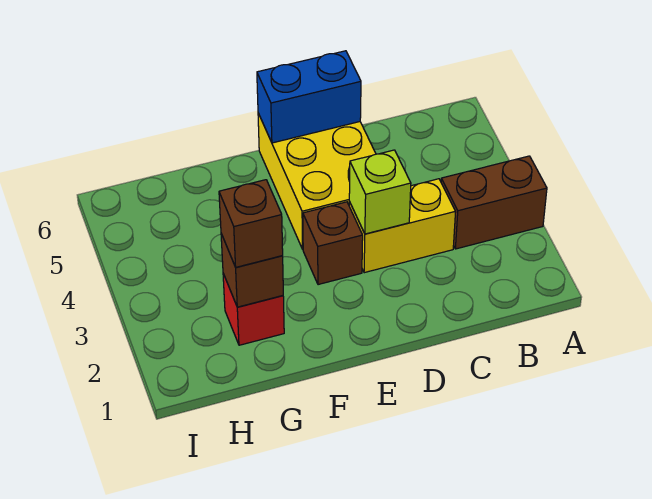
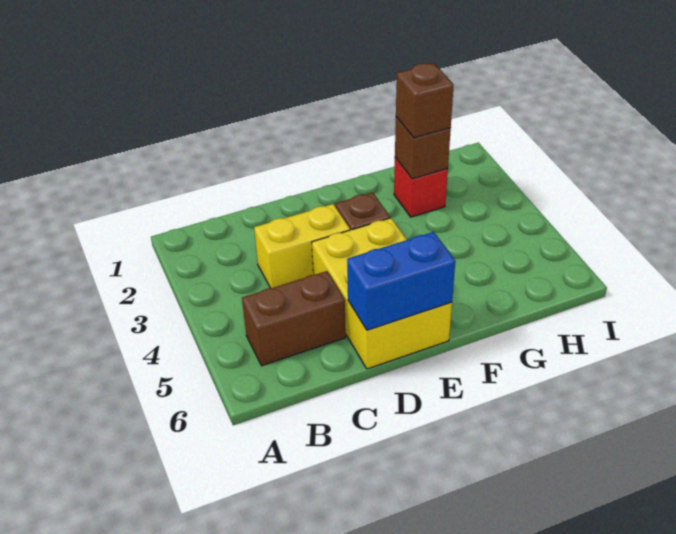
brown 1x2 brick [441,156,547,249] -> brown 1x2 brick moved to [242,271,346,366]
lime 1x1 brick [349,150,411,234] -> none

